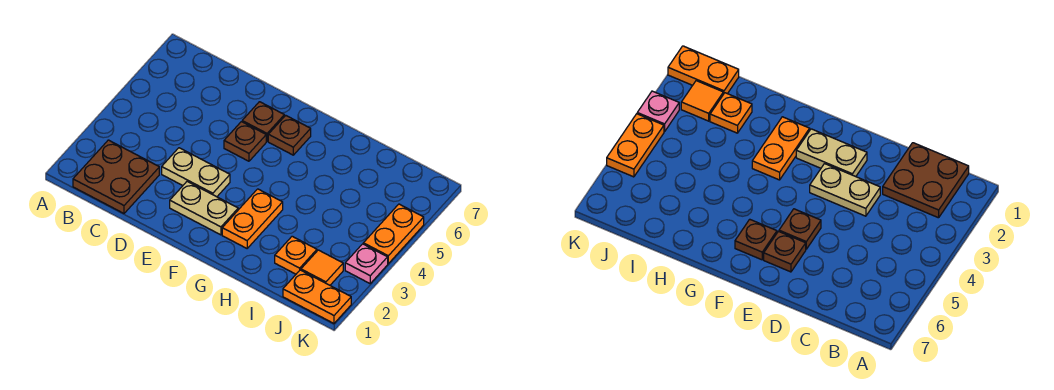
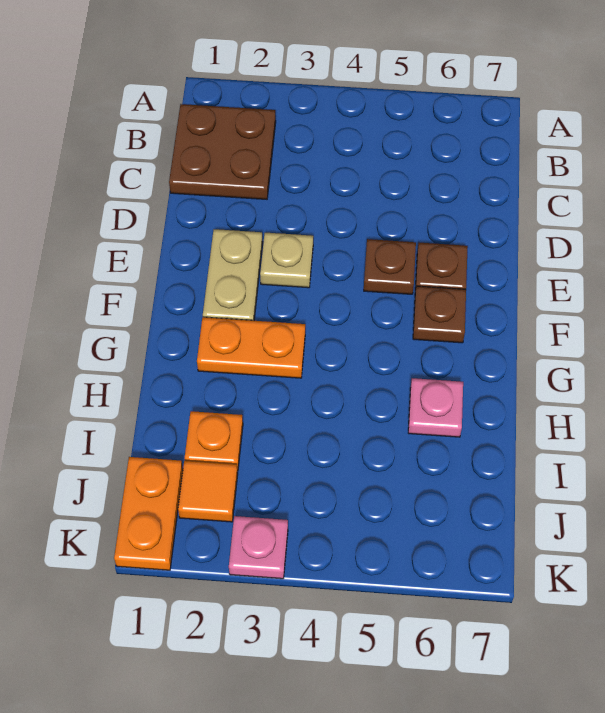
tan 1x2 plate [162,148,230,197] -> tan 1x1 plate [260,233,313,288]
none -> pink 1x1 plate [408,378,463,437]
orange 1x2 plate [363,204,424,264] -> none

